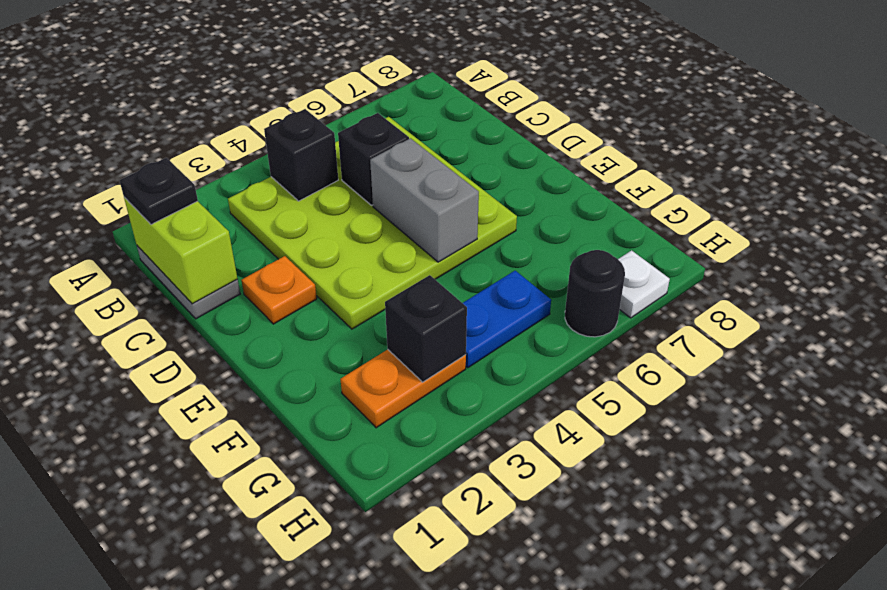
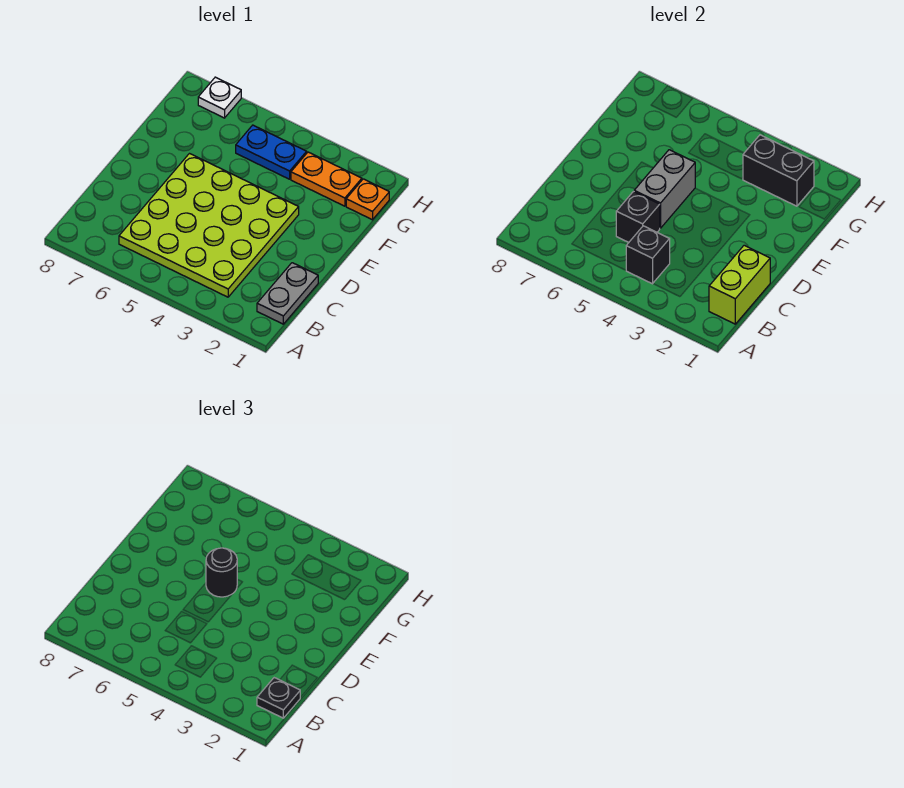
orange 1x1 plate [241,256,317,324] -> orange 1x1 plate moved to [346,179,389,220]
black 1x1 brick [385,275,467,382] -> black 1x2 brick [743,135,814,206]
black 1x1 round brick [565,250,625,337] -> black 1x1 round brick moved to [206,548,237,597]

